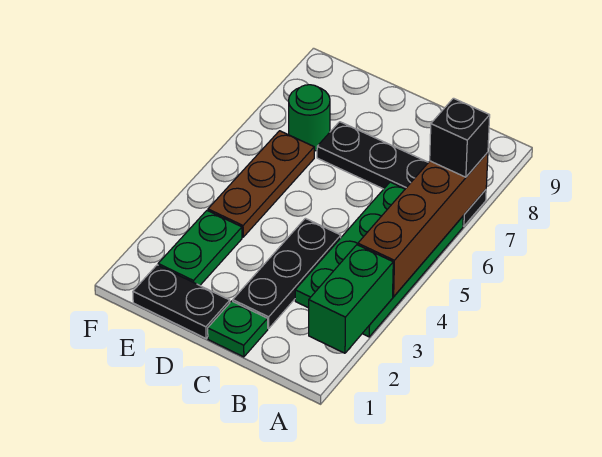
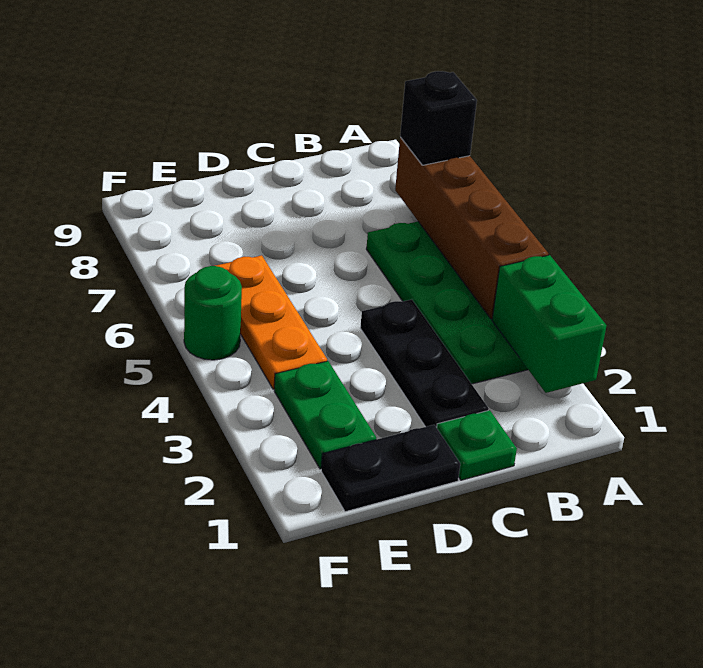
black 1x4 plate [317,122,486,226] -> none
brown 1x3 plate [208,131,314,237] -> orange 1x3 plate [215,255,327,389]
green 1x1 round brick [289,85,330,151] -> green 1x1 round brick moved to [184,266,242,360]

